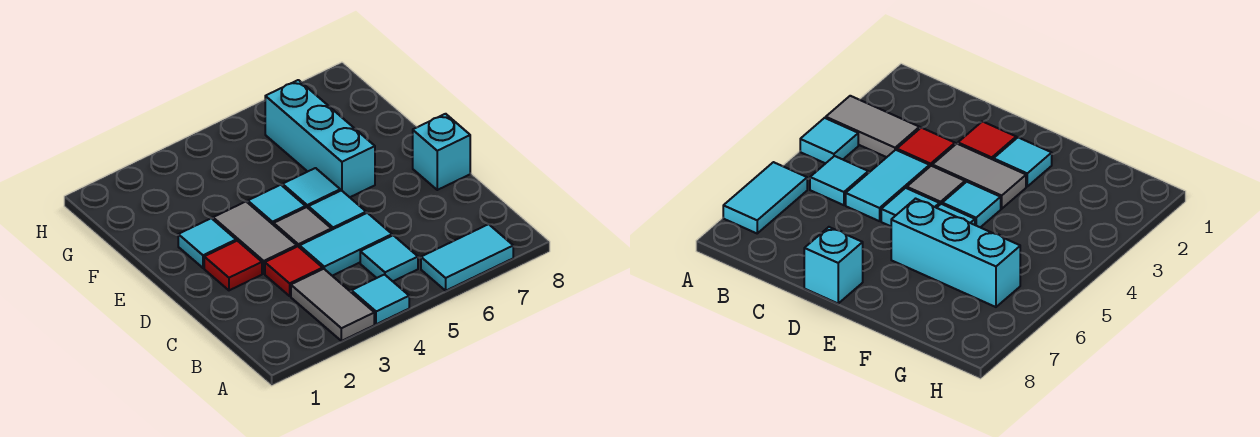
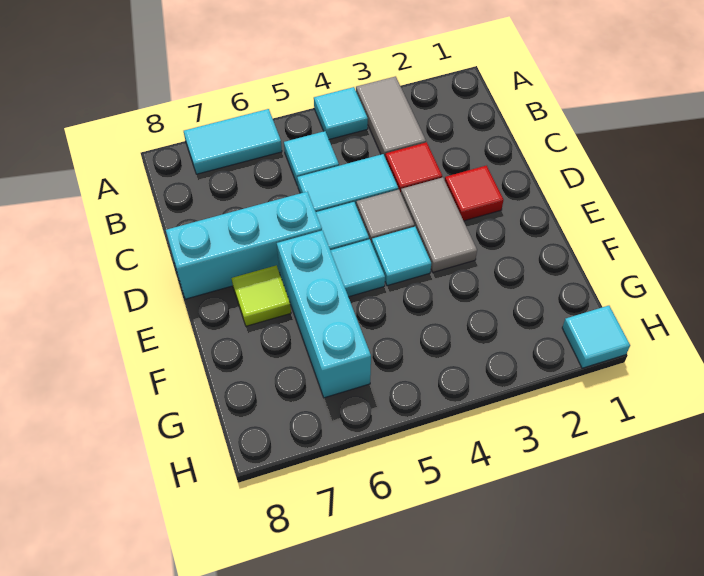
cyan 1x1 brick [413,114,470,190] -> cyan 1x3 brick [166,192,322,299]
cyan 1x1 tile [178,218,236,268] -> cyan 1x1 tile moved to [562,306,630,368]
none -> lime 1x1 tile [231,265,291,326]

